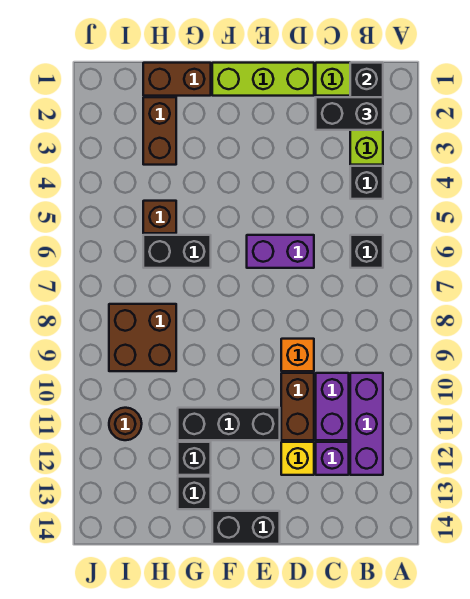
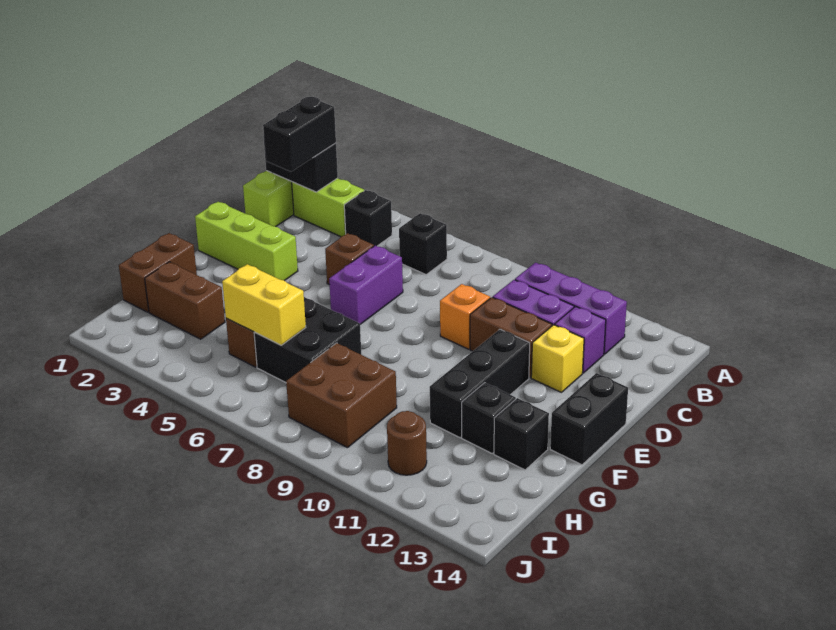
lime 1x3 brick [212,63,314,96] -> lime 1x3 brick turned to [195,202,298,281]
none -> brown 1x1 brick [325,233,374,285]
black 1x2 brick [143,235,211,268] -> black 2x2 brick [254,297,361,383]
none -> yellow 1x2 brick [222,264,306,345]

